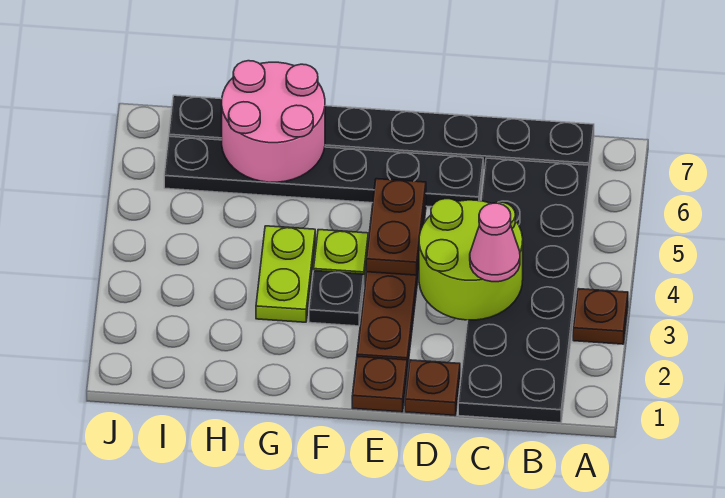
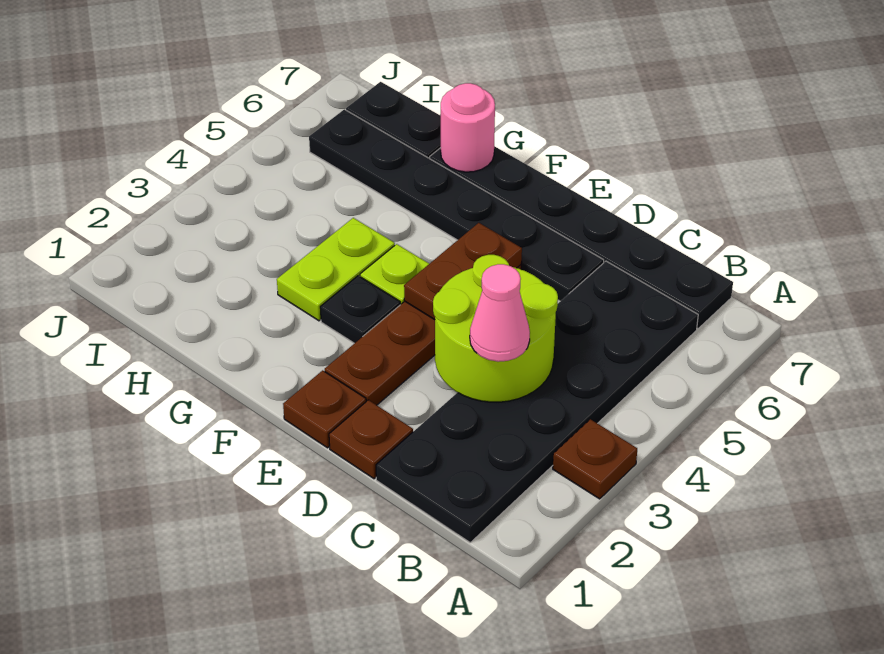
pink 2x2 round brick [222,61,325,182] -> pink 1x1 round brick [441,83,495,172]

